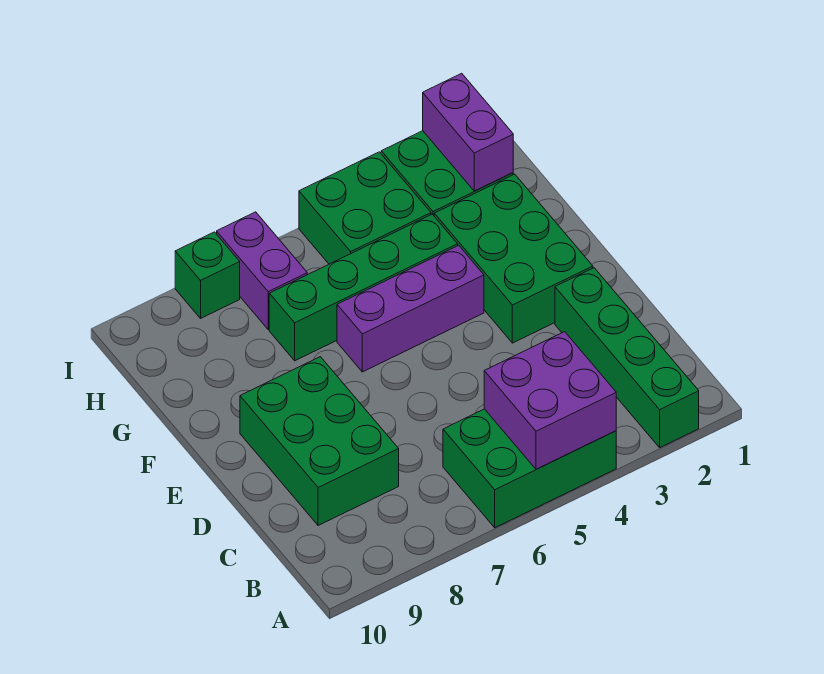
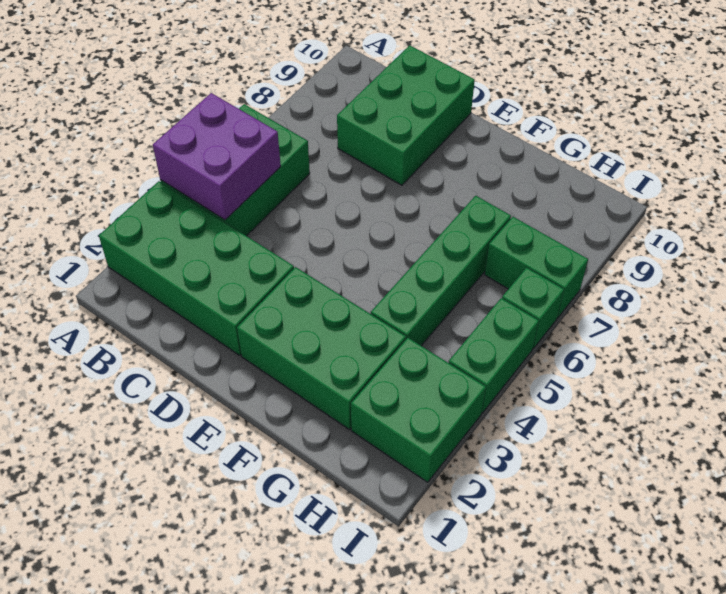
green 1x4 brick [555,268,699,447] -> green 2x4 brick [99,181,294,356]
green 2x3 brick [240,357,399,526] -> green 2x3 brick turned to [337,45,475,185]
purple 1x3 brick [337,245,484,372] -> none
purple 1x2 brick [423,73,513,191] -> none
green 2x2 brick [299,152,431,264] -> green 1x2 brick [449,298,539,413]
purple 1x2 brick [217,212,307,330] -> green 1x2 brick [485,217,588,318]
green 1x1 brick [175,232,240,318] -> green 1x1 brick moved to [502,268,564,349]

